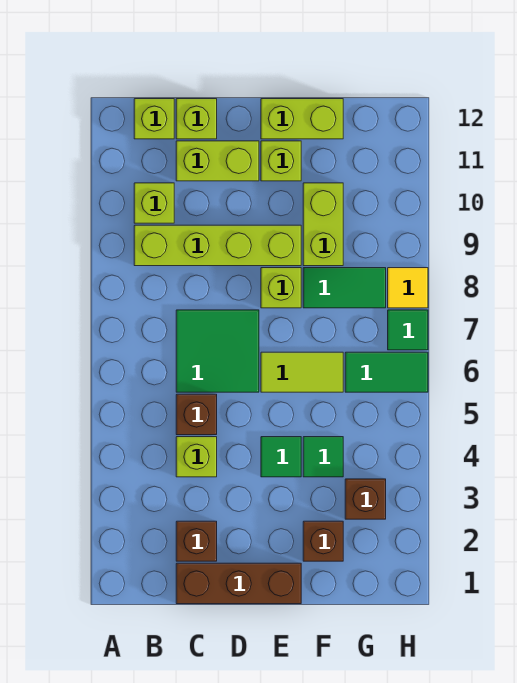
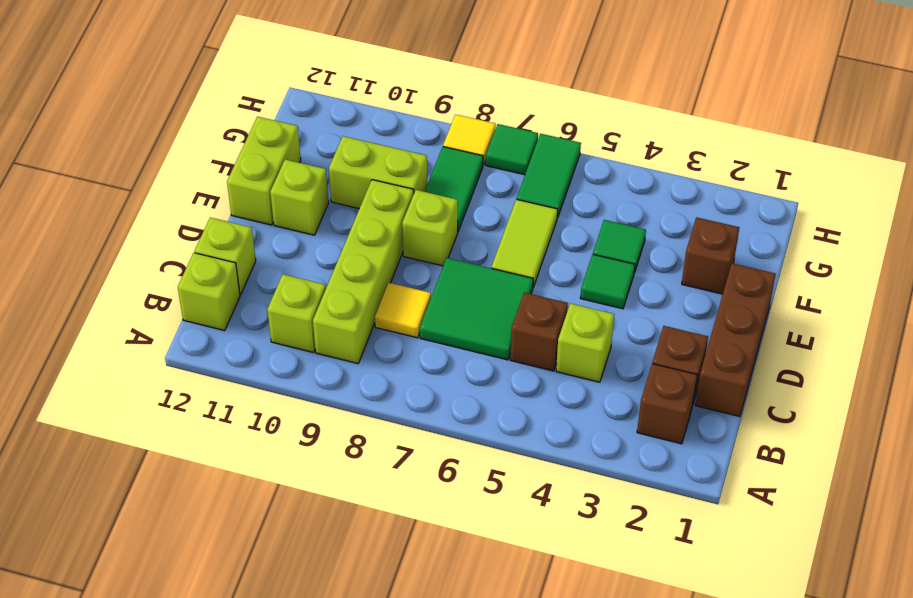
none -> yellow 1x1 tile [375,283,431,338]
lime 1x2 brick [176,141,259,181] -> none
brown 1x1 brick [345,479,386,519] -> brown 1x1 brick moved to [637,364,697,444]

